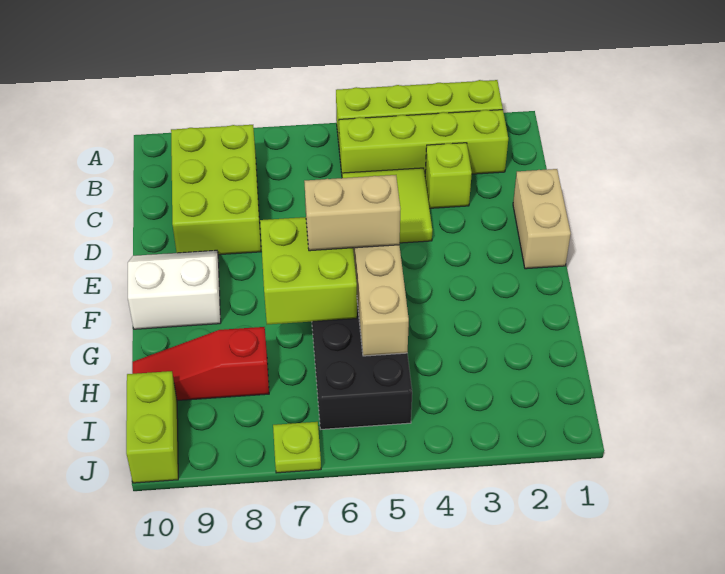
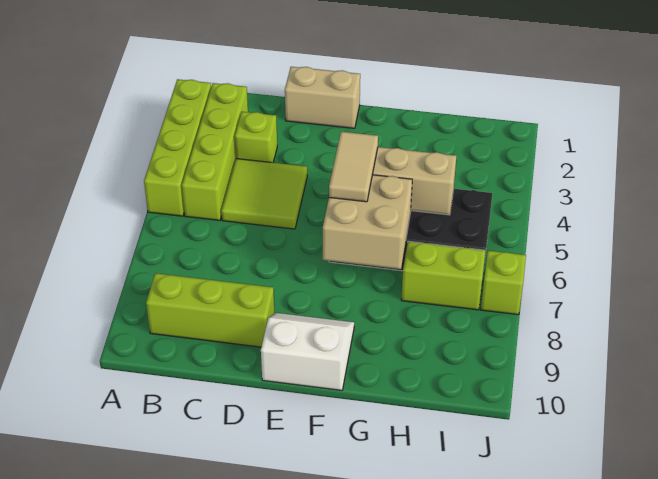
lime 2x3 brick [171,125,261,255] -> lime 1x3 brick [146,273,274,347]
white 2x2 slope [128,250,221,329] -> white 2x2 slope turned to [261,313,354,390]
tan 1x2 brick [304,175,400,251] -> tan 1x2 tile [329,132,378,202]
lime 2x2 brick [260,217,357,324] -> tan 2x2 brick [323,175,412,269]
red 1x3 slope [132,327,269,400] -> none
lime 1x2 brick [126,371,178,483] -> lime 1x2 brick moved to [401,241,486,310]
lime 1x1 plate [273,422,321,473] -> lime 1x1 brick [481,251,526,315]

